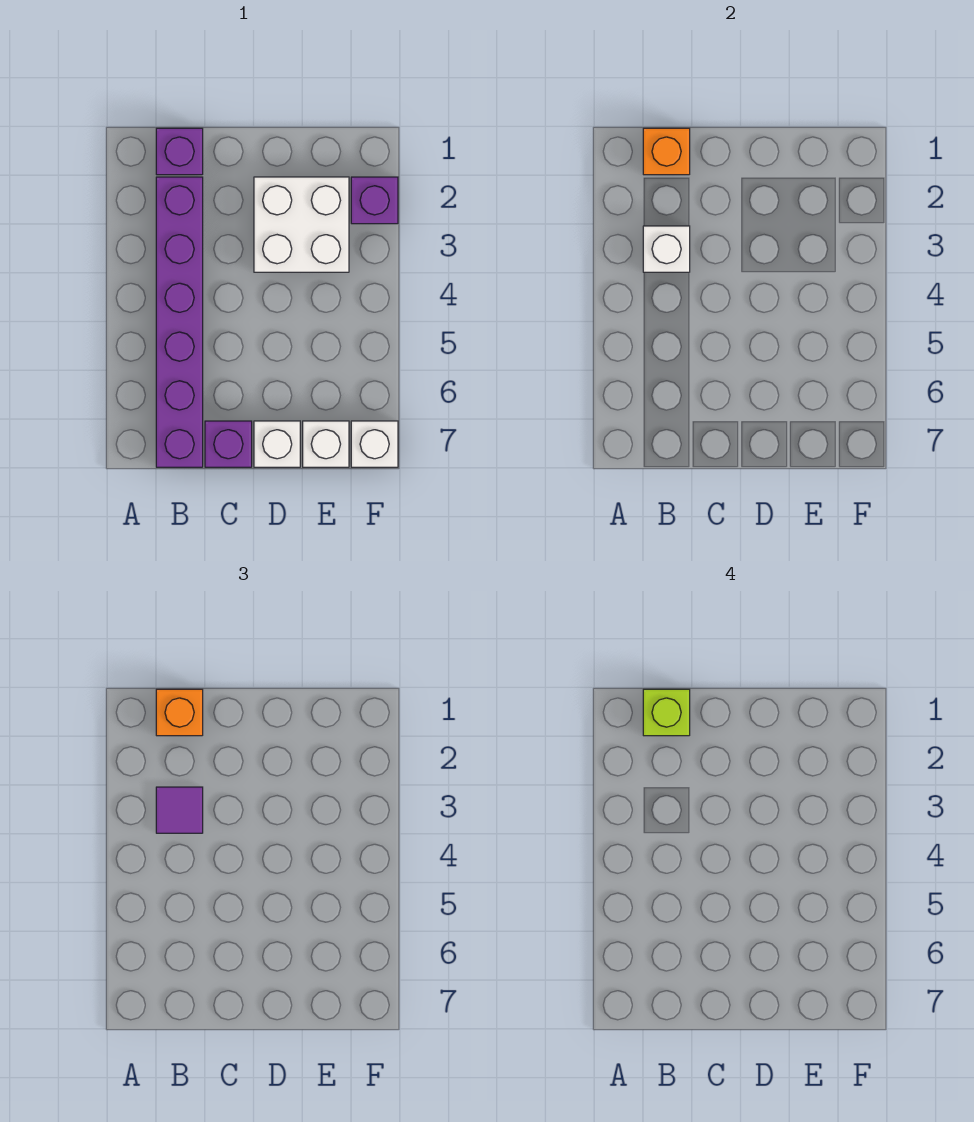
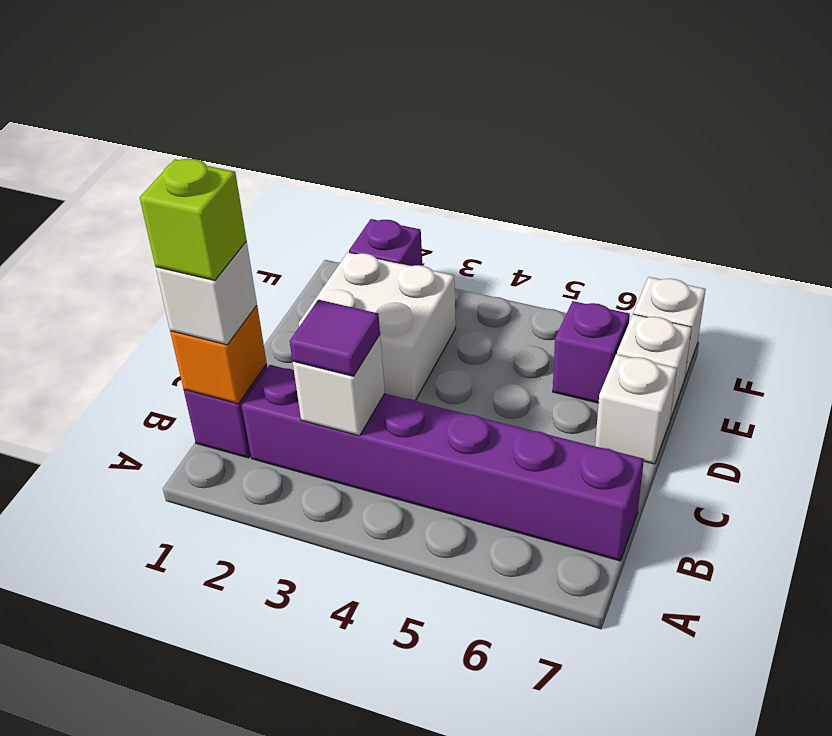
orange 1x1 brick [156,689,203,736] -> white 1x1 brick [156,241,257,345]
purple 1x1 brick [205,421,252,467] -> purple 1x1 brick moved to [553,301,630,403]

